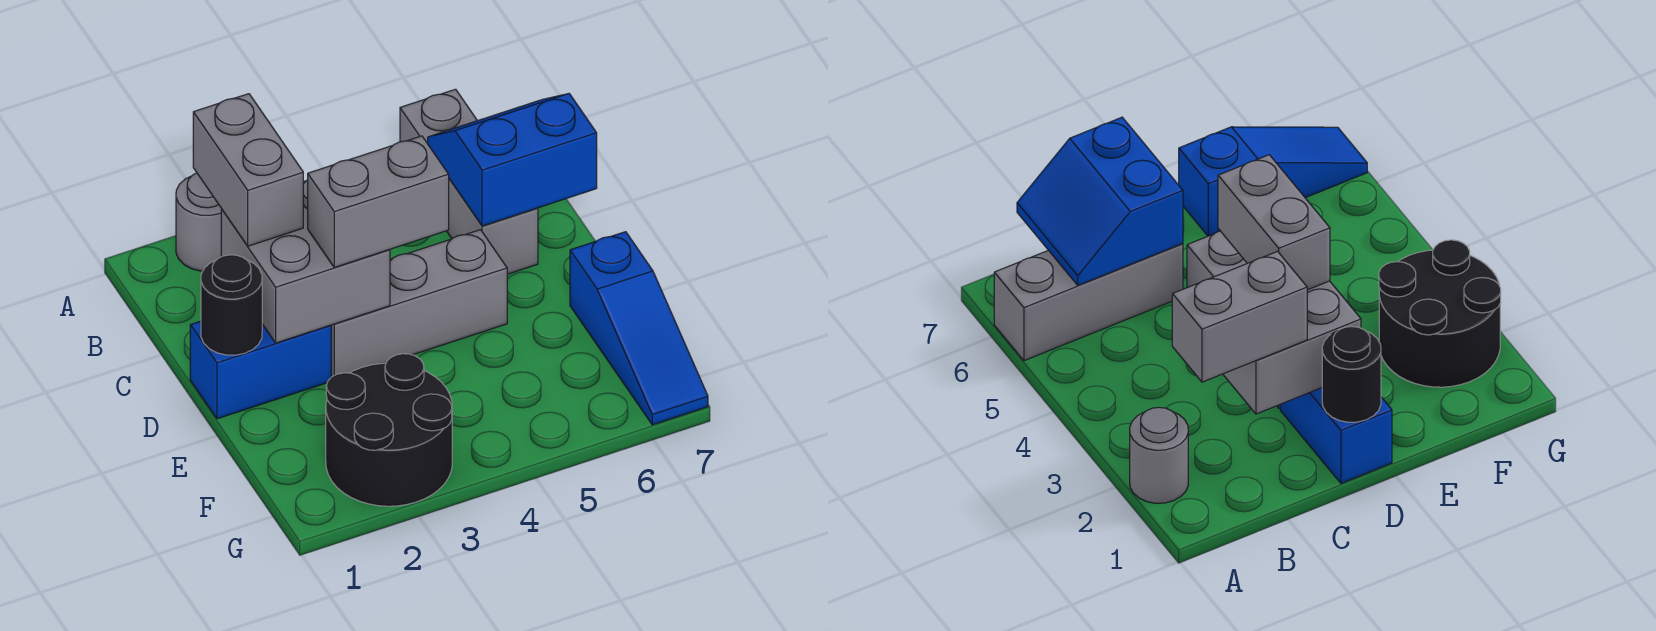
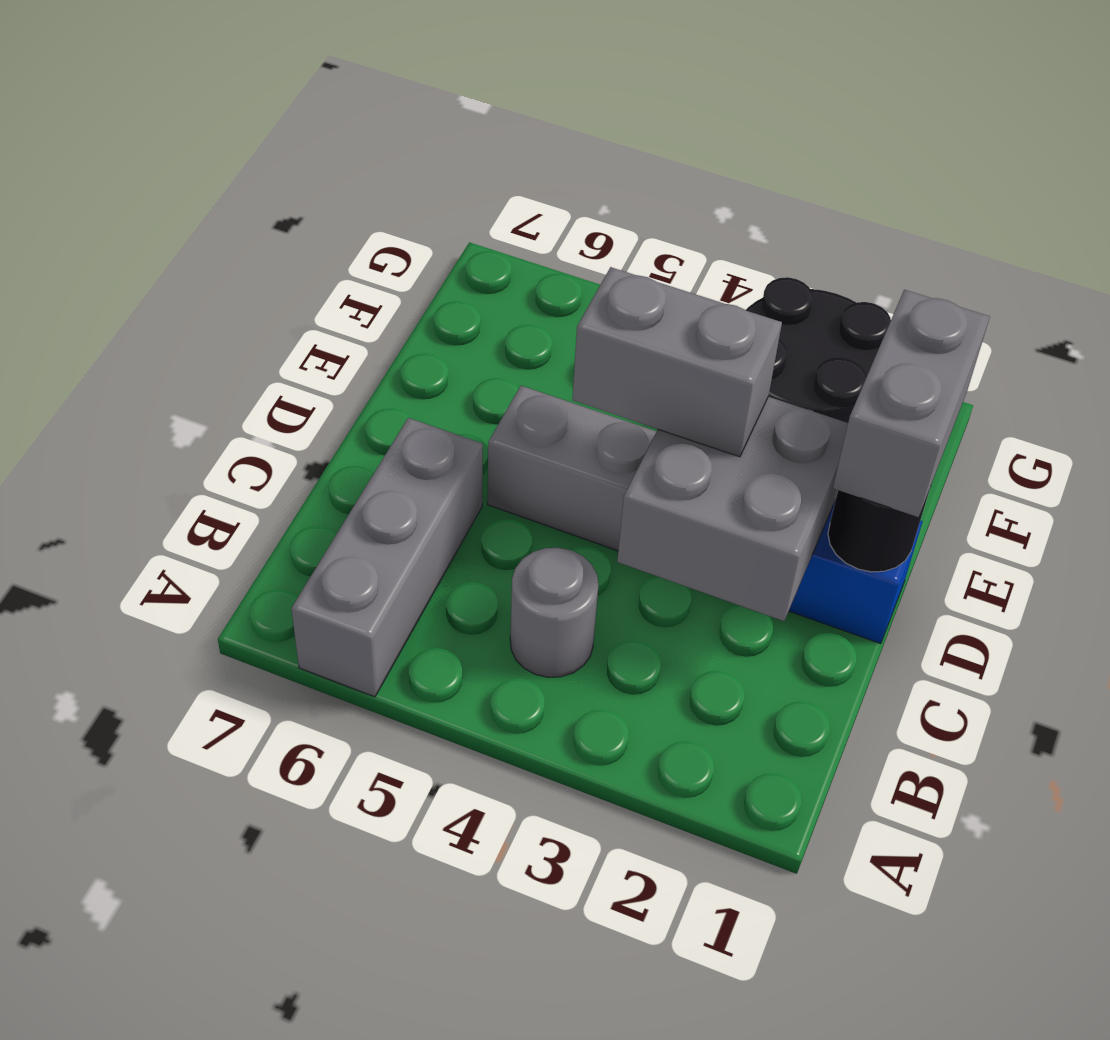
grey 1x1 round brick [176,173,221,271] -> grey 1x1 round brick moved to [510,548,598,677]
grey 1x2 brick [193,94,303,246] -> grey 1x2 brick moved to [833,290,990,517]
blue 2x2 slope [428,94,597,226] -> none
blue 1x3 slope [570,232,708,425] -> none

